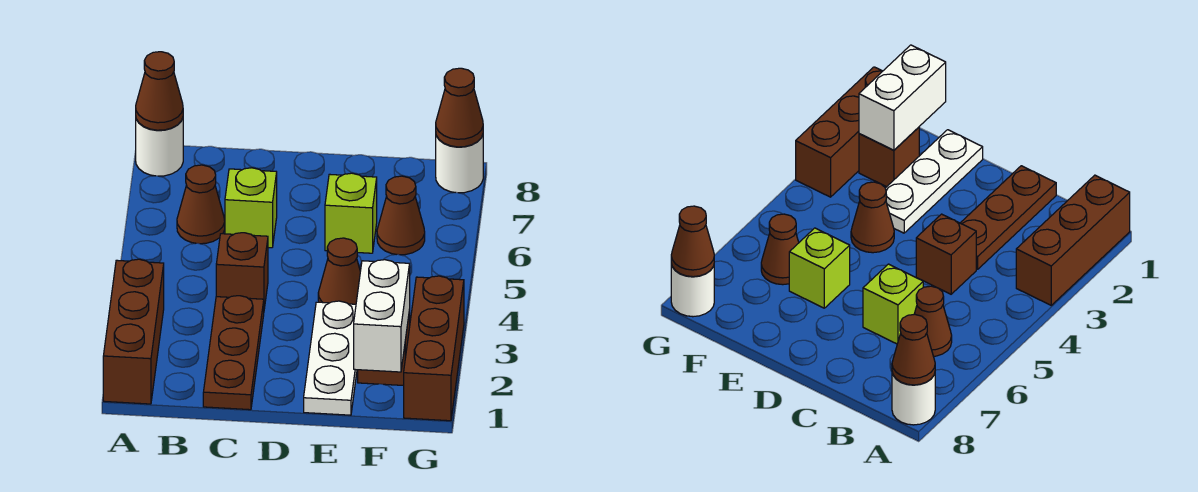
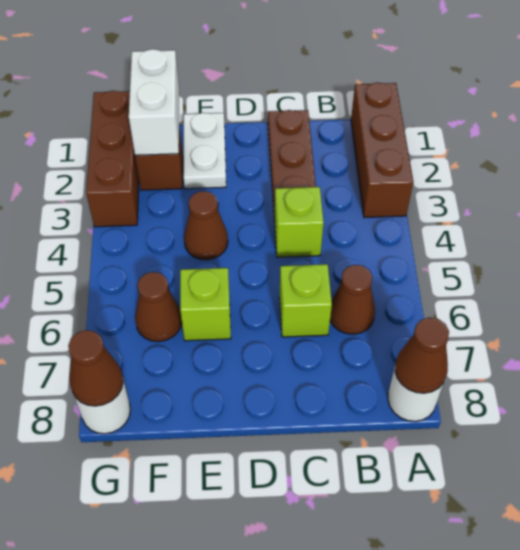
brown 1x1 brick [216,233,268,309] -> lime 1x1 brick [275,187,324,257]
white 1x3 plate [304,301,357,415] -> white 1x2 plate [183,113,226,189]

